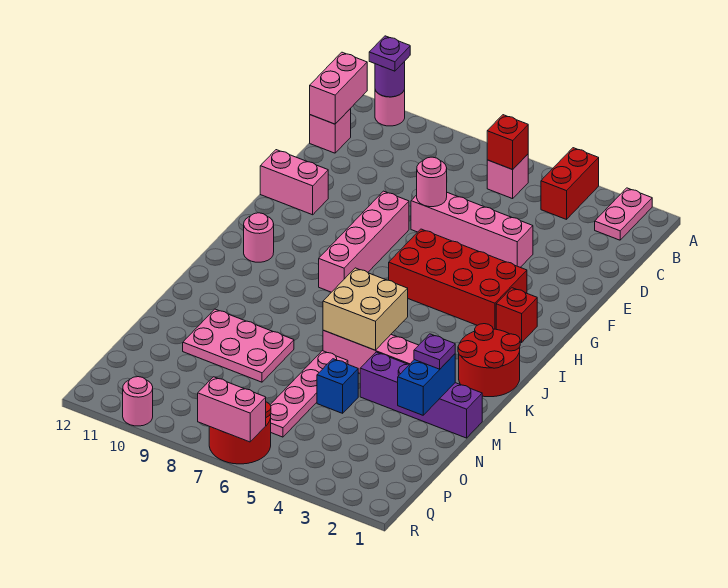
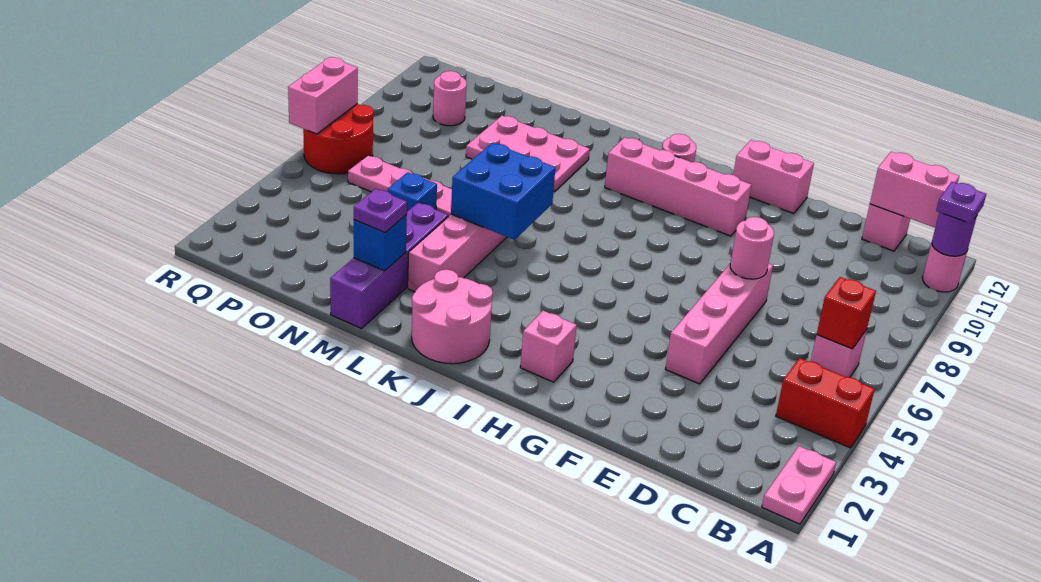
pink 1x2 plate [595,188,652,240] -> pink 1x2 plate turned to [762,446,836,524]
pink 1x4 brick [319,191,409,292] -> pink 1x4 brick moved to [605,137,751,236]
pink 1x2 brick [260,150,328,215] -> pink 1x2 brick turned to [733,140,814,213]
red 2x4 brick [389,229,527,329] -> none
red 1x1 brick [496,288,537,342] -> pink 1x1 brick [520,311,577,382]
red 2x2 round brick [458,324,520,397] -> pink 2x2 round brick [412,270,493,364]
tan 2x2 brick [323,268,408,350] -> blue 2x2 brick [451,143,555,240]
blue 1x2 brick [398,354,455,415] -> blue 1x1 brick [354,215,407,271]
pink 2x3 plate [183,309,294,382] -> pink 2x3 plate turned to [466,116,590,192]
pink 1x1 round brick [123,377,153,426] -> pink 1x1 round brick moved to [433,71,467,126]

